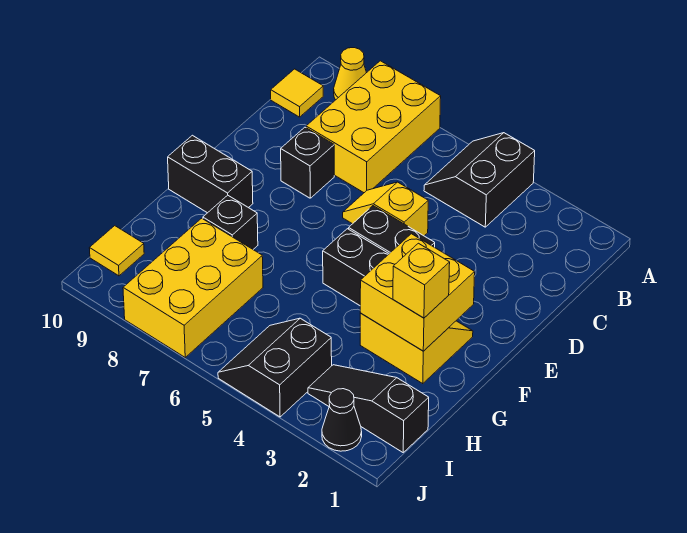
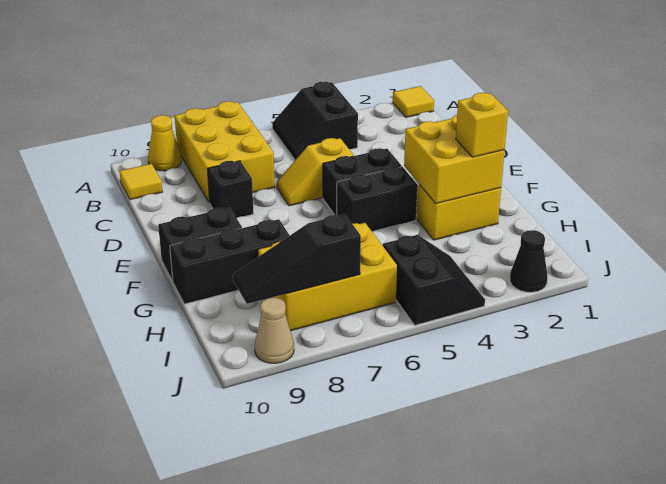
black 1x1 brick [203,195,258,249] -> black 1x3 brick [170,219,290,304]
yellow 2x3 brick [123,218,263,357] -> yellow 2x3 brick turned to [258,223,397,331]
black 1x3 slope [308,365,429,452] -> black 1x3 slope moved to [233,214,361,304]
black 2x2 slope [218,318,332,417] -> black 2x2 slope turned to [383,235,485,325]
yellow 1x1 tile [89,226,144,276] -> yellow 1x1 tile moved to [393,86,434,117]
none -> tan 1x1 cone [255,298,294,363]

